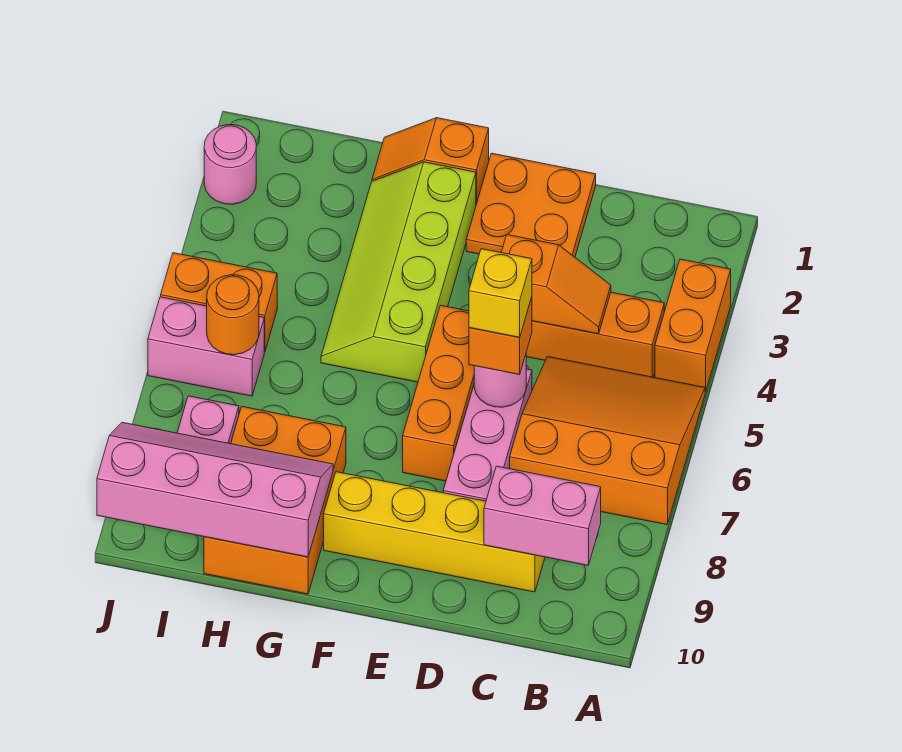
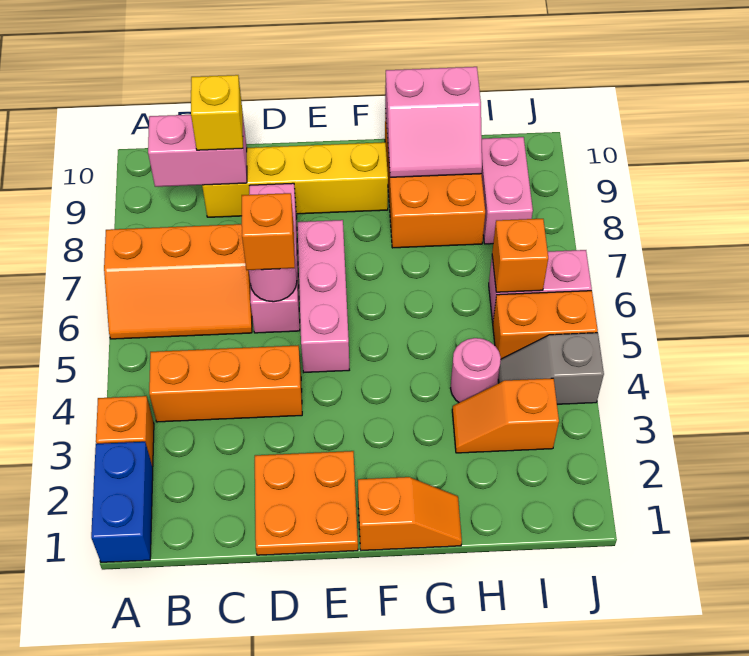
none -> blue 1x2 brick [91,442,153,562]
orange 1x2 brick [655,259,731,392] -> orange 1x1 brick [96,396,154,467]
orange 3x3 slope [510,356,705,525] -> orange 2x3 slope [104,224,252,339]
orange 1x2 slope [501,235,611,334] -> orange 1x2 slope moved to [452,378,559,453]
yellow 1x1 brick [469,249,532,337] -> yellow 1x1 brick moved to [191,75,243,150]
orange 1x3 brick [403,305,474,481] -> pink 1x3 brick [298,220,349,372]
lime 2x4 slope [321,162,476,382] -> none
pink 2x4 slope [97,422,333,557] -> pink 2x2 slope [385,67,482,177]
none -> grey 1x2 slope [498,333,604,404]
orange 1x1 round brick [207,275,259,355] -> orange 1x1 brick [492,219,548,292]
pink 1x1 round brick [204,125,256,204] -> pink 1x1 round brick moved to [450,338,501,403]

